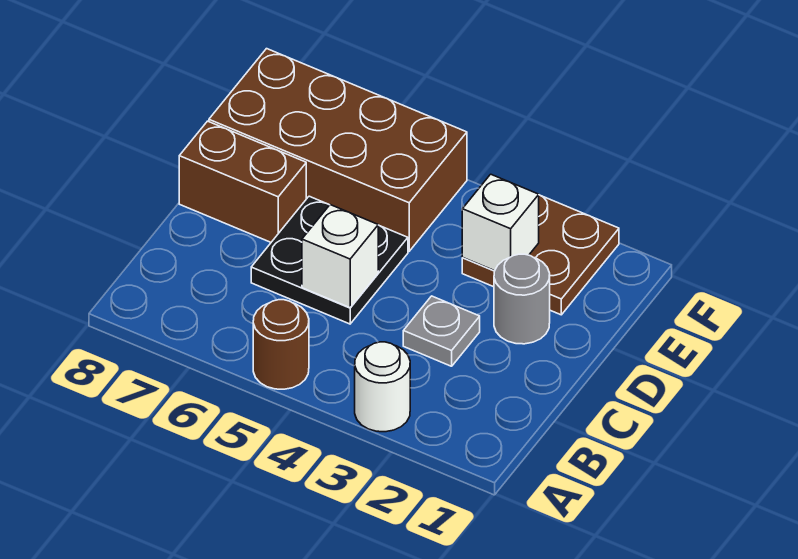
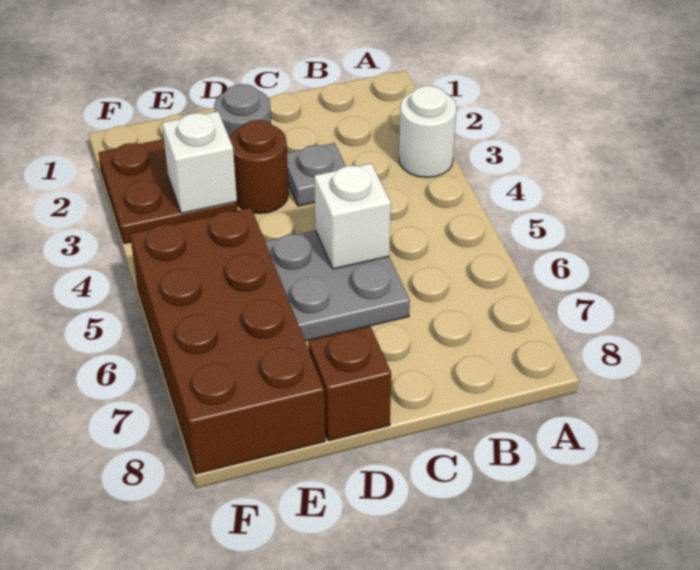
brown 1x1 round brick [253,300,309,389] -> brown 1x1 round brick moved to [230,120,289,214]
black 2x2 plate [251,196,408,324] -> grey 2x2 plate [265,230,410,341]
brown 1x2 brick [179,121,306,242] -> brown 1x1 brick [308,326,391,441]

